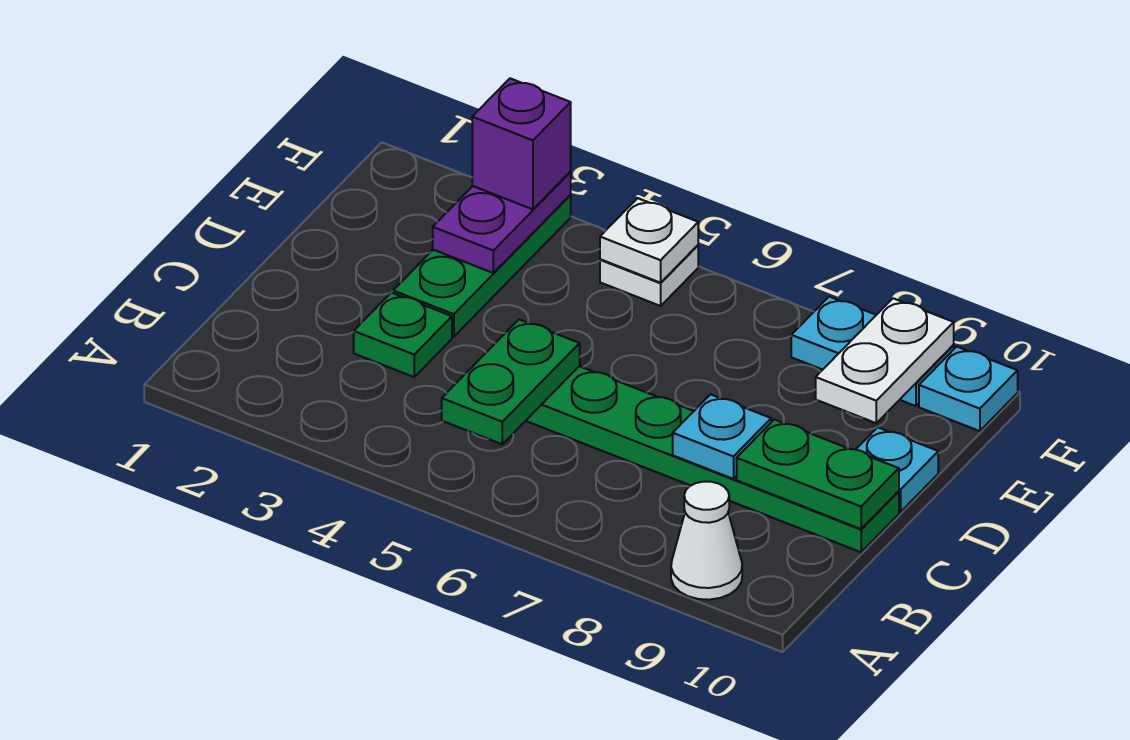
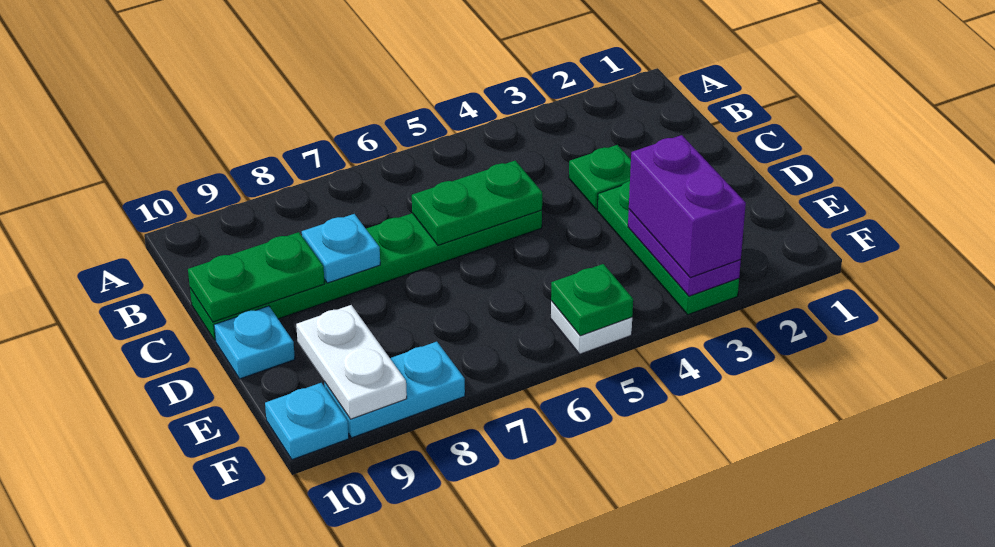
white 1x1 cone [671,482,742,600] -> none
green 1x2 plate [442,319,580,444] -> green 1x2 plate turned to [412,161,542,245]
purple 1x1 brick [472,78,571,209] -> purple 1x2 brick [629,135,746,278]
white 1x1 plate [600,198,698,283] -> green 1x1 plate [551,264,633,336]

